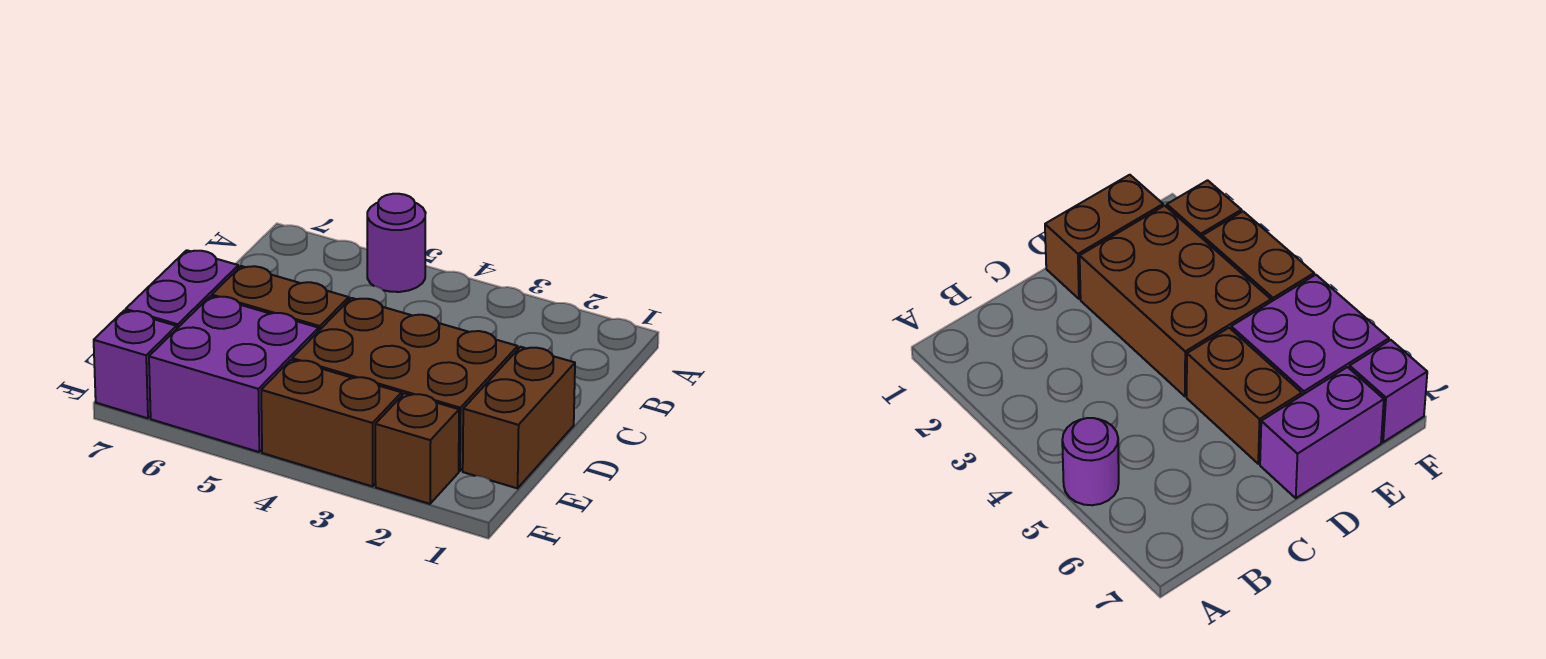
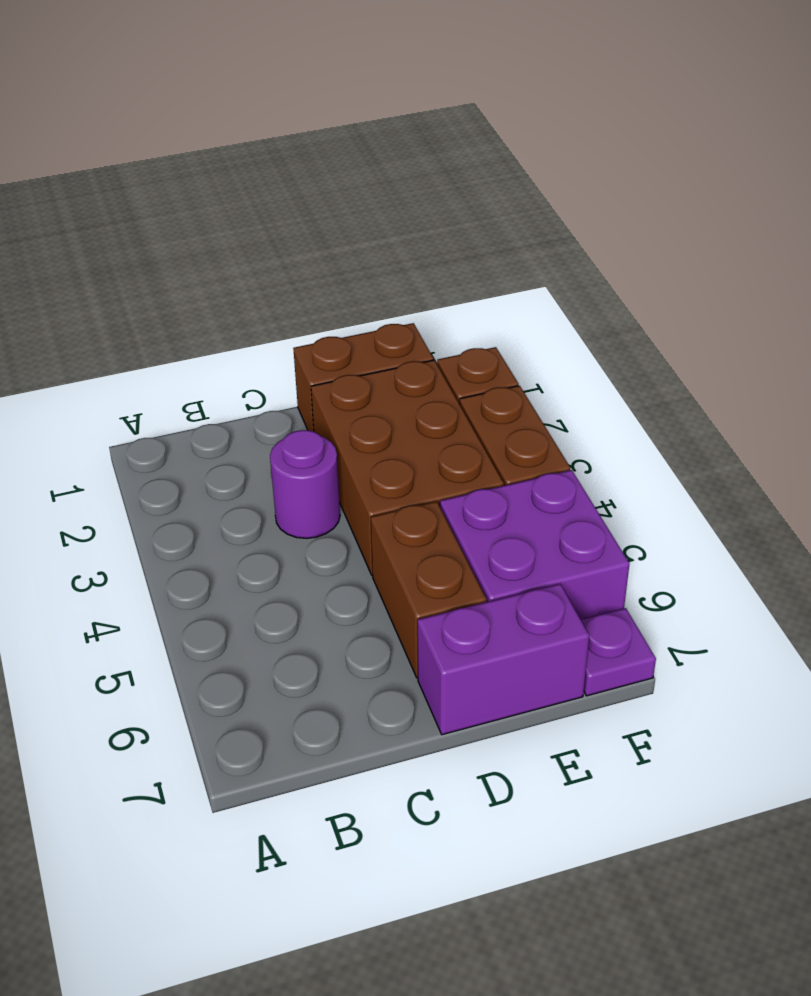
purple 1x1 round brick [367,194,426,292] -> purple 1x1 round brick moved to [270,430,340,538]
purple 1x1 brick [94,311,177,418] -> purple 1x1 plate [581,608,656,696]

